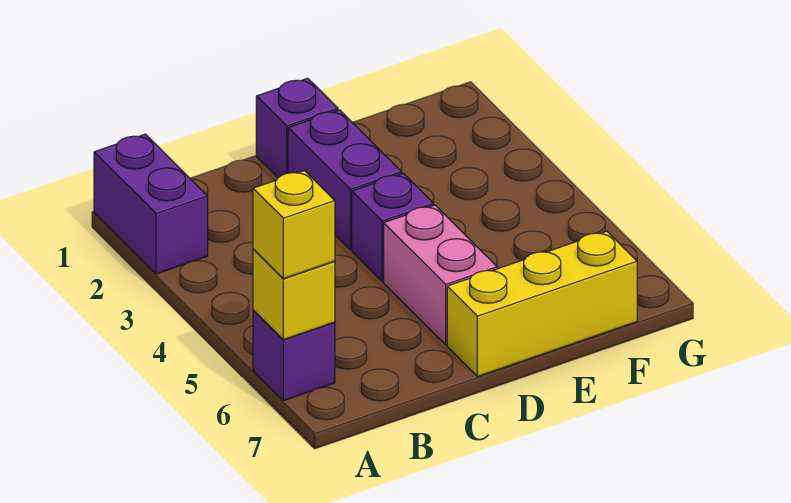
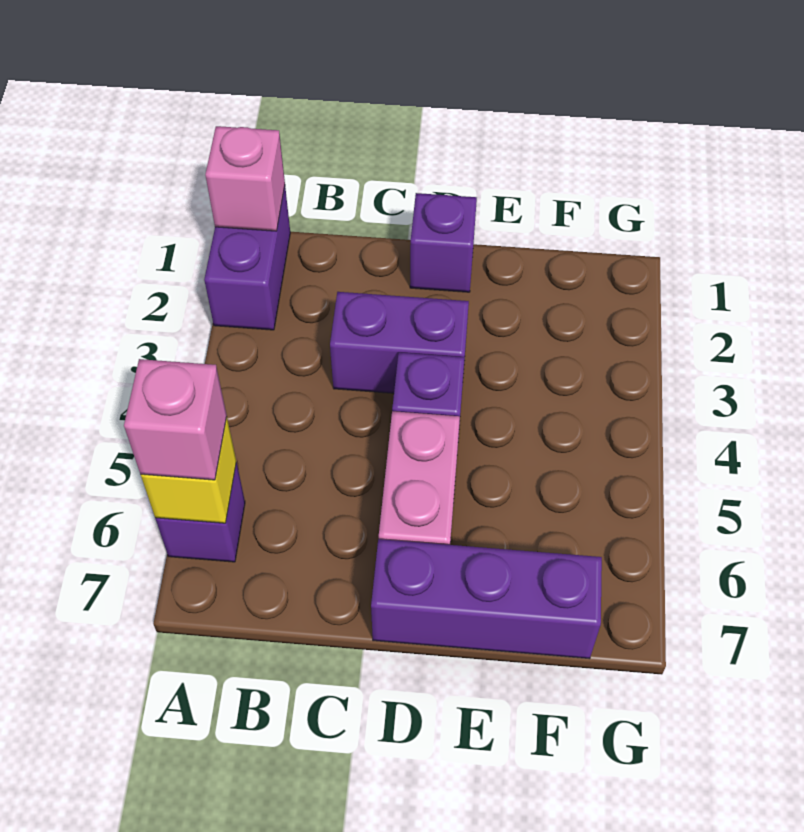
none -> pink 1x1 brick [205,126,285,231]
yellow 1x1 brick [253,171,335,279] -> pink 1x1 brick [124,359,227,480]
purple 1x2 brick [288,110,402,250] -> purple 1x2 brick turned to [330,292,469,393]
yellow 1x3 brick [447,231,637,377] -> purple 1x3 brick [371,539,602,659]

